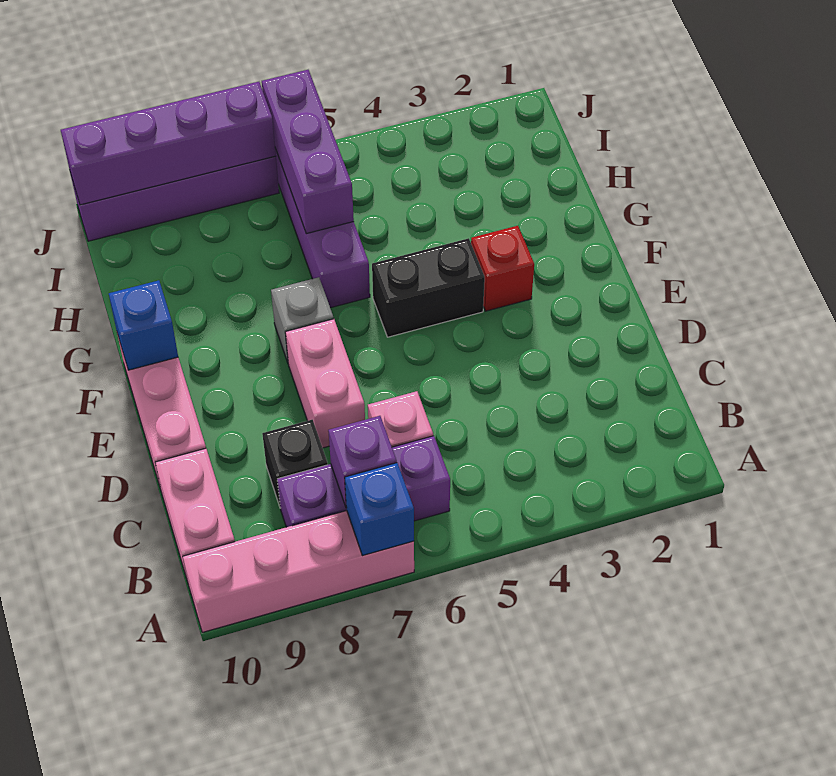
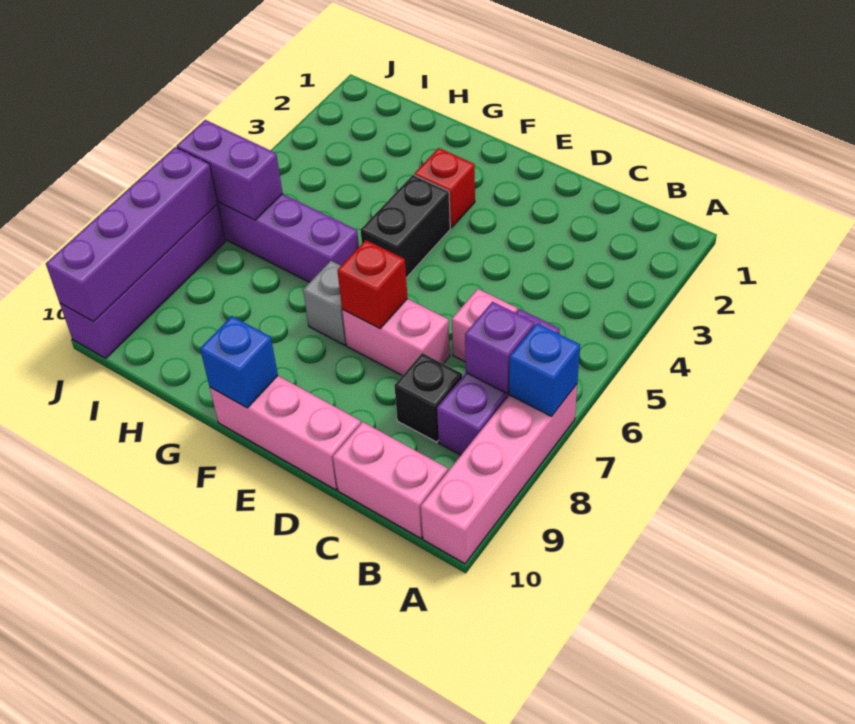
none -> red 1x1 brick [337,240,408,329]
purple 1x3 brick [262,70,354,234] -> purple 1x2 brick [177,120,283,220]

